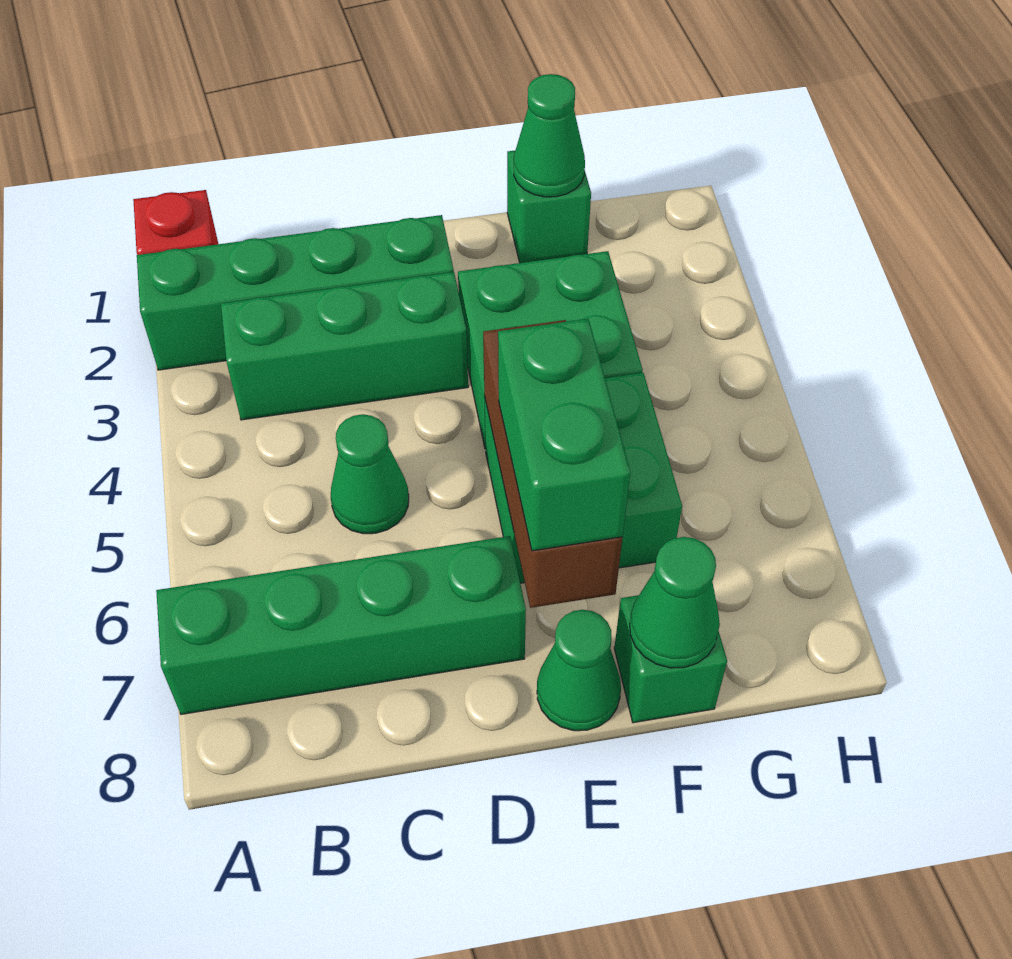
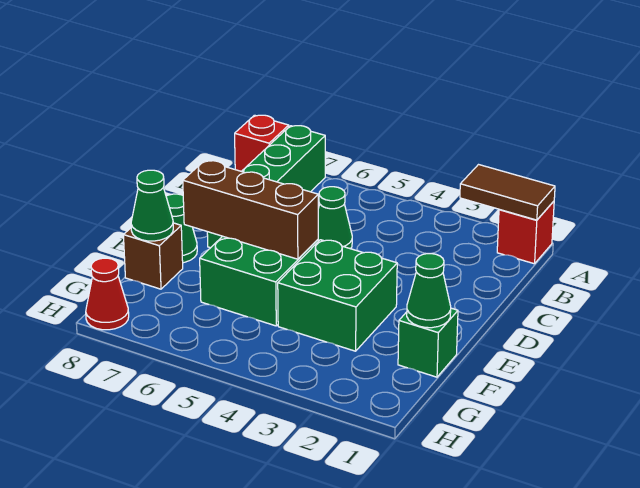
none -> brown 1x2 tile [460,165,555,220]
green 1x4 brick [137,215,454,370] -> none
none -> red 1x1 brick [235,115,289,171]
green 1x3 brick [221,272,468,420] -> none
green 1x2 brick [498,319,630,551] -> none
green 1x1 brick [614,595,727,723] -> brown 1x1 brick [123,223,183,289]
none -> red 1x1 cone [86,258,129,330]

